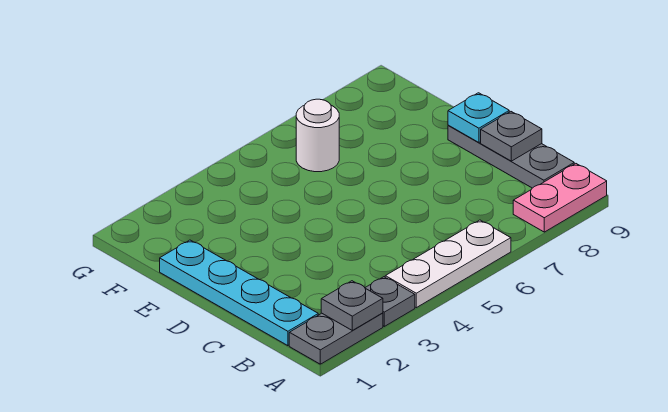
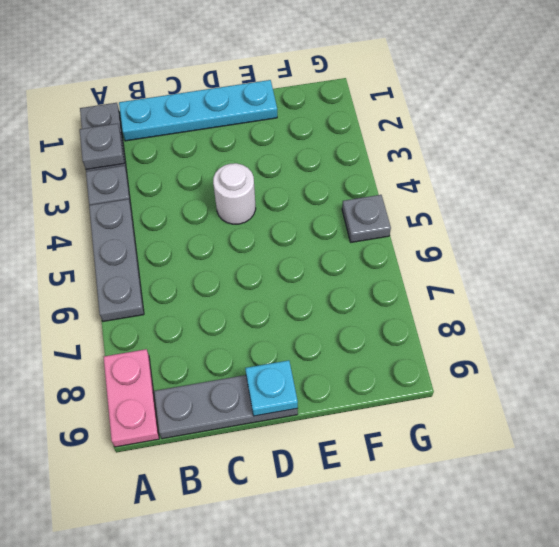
white 1x3 plate [385,220,511,308] -> grey 1x3 plate [89,199,144,321]
grey 1x1 plate [481,112,542,161] -> grey 1x1 plate moved to [342,195,391,242]
white 1x1 round brick [296,99,339,172] -> white 1x1 round brick moved to [213,163,256,224]

